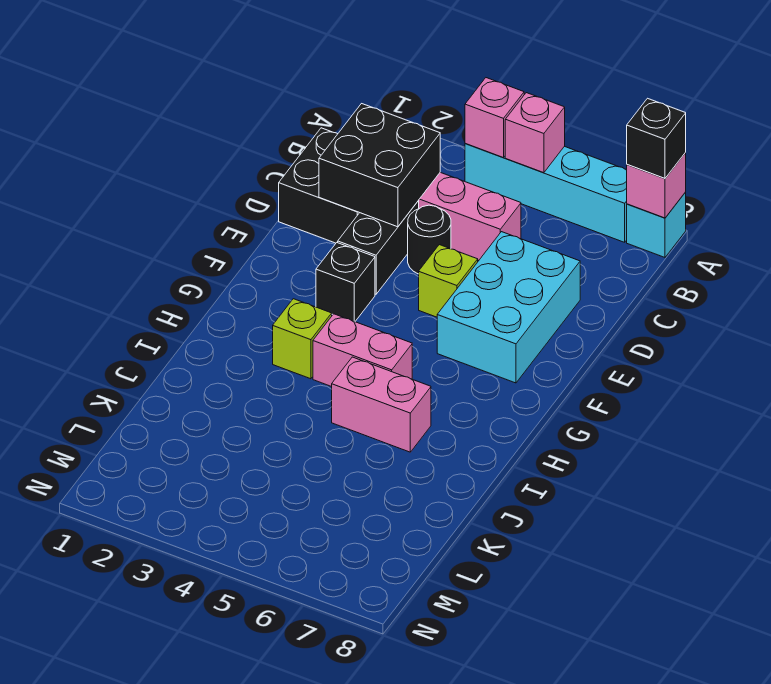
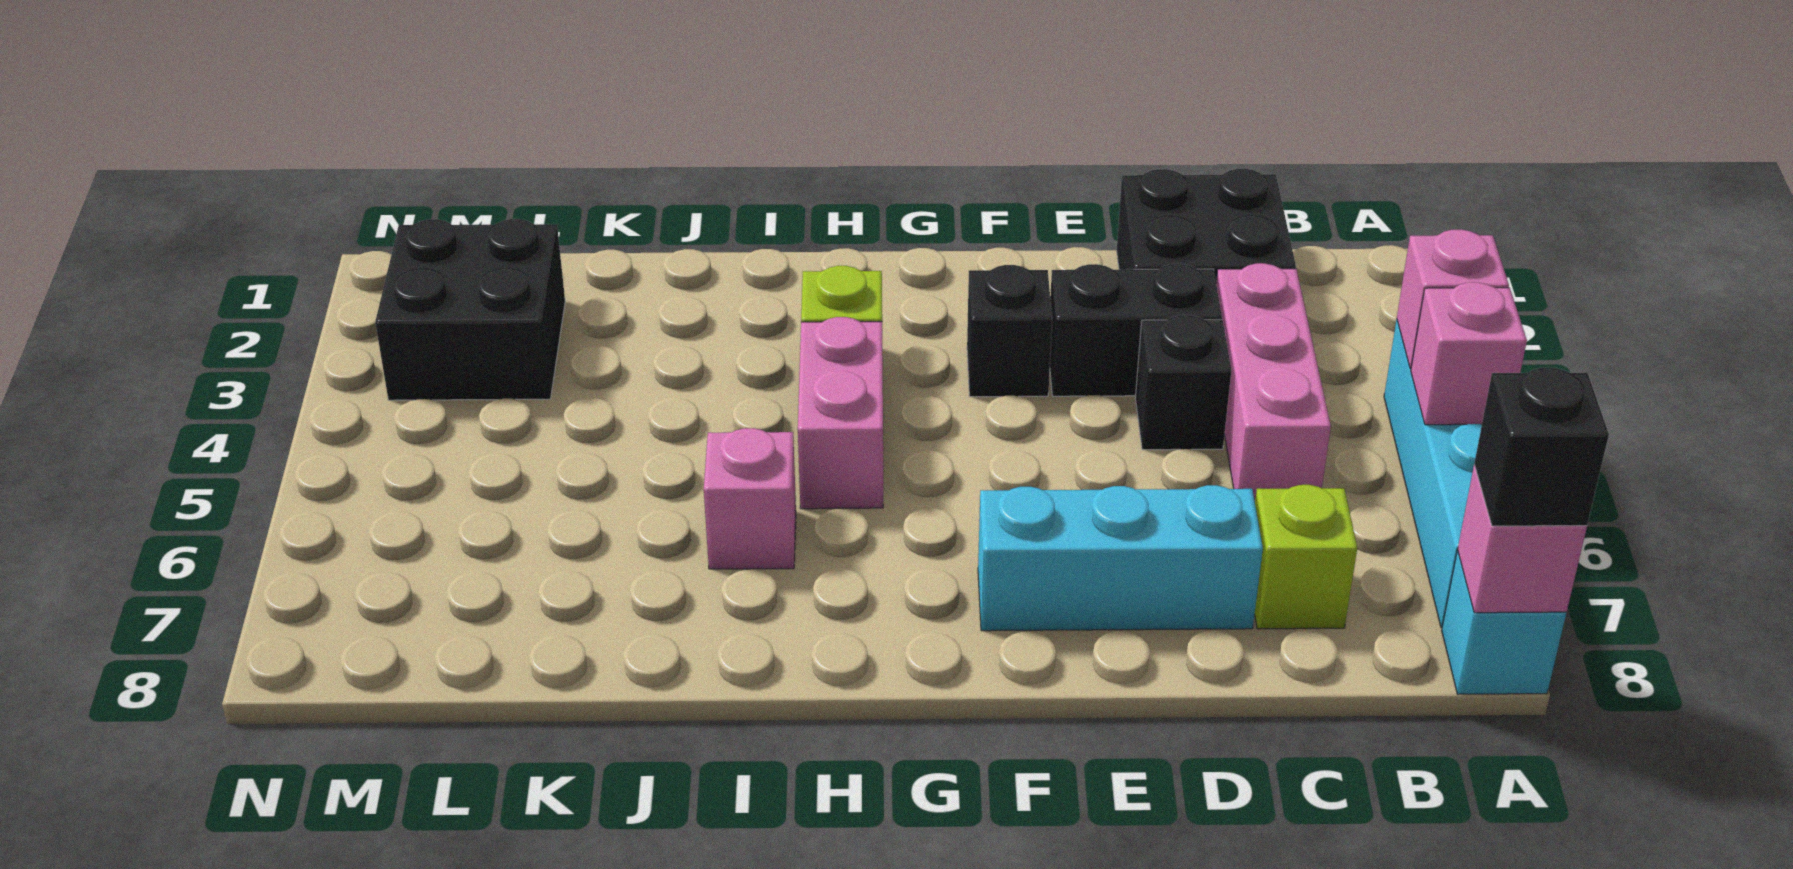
black 2x2 brick [319,104,440,227] -> black 2x2 brick moved to [375,219,565,400]
black 1x1 round brick [408,205,451,274] -> black 1x1 brick [1135,315,1231,450]
cyan 2x3 brick [437,232,580,383] -> cyan 1x3 brick [978,485,1263,631]
lime 1x1 brick [419,245,478,317] -> lime 1x1 brick moved to [1255,485,1357,629]
pink 1x2 brick [332,357,431,452] -> pink 1x1 brick [704,428,796,569]

